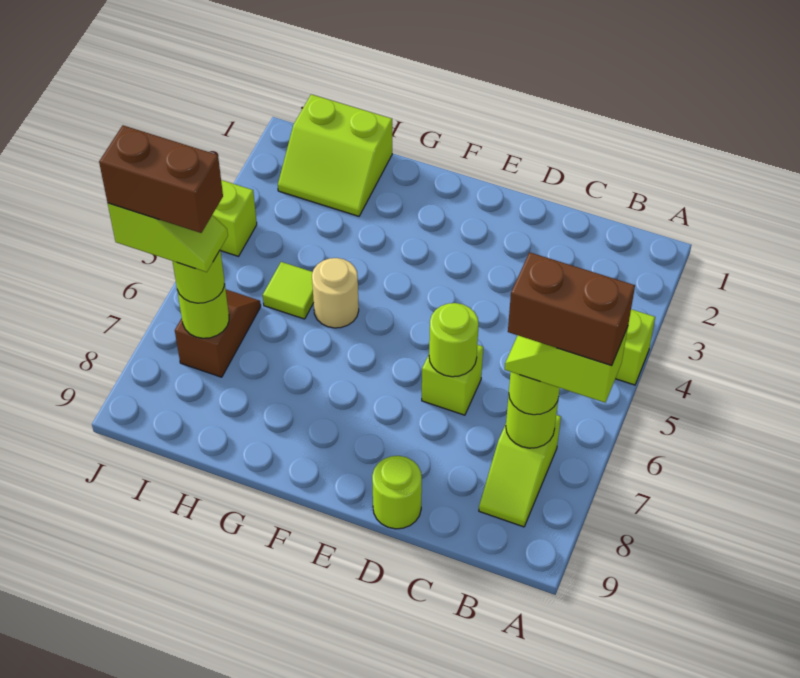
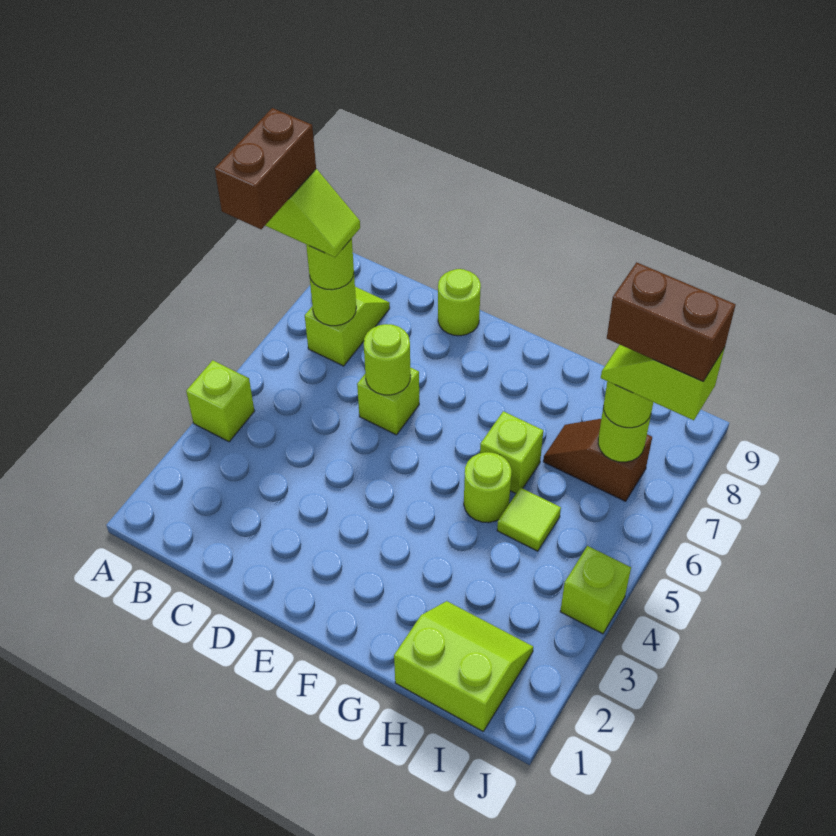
brown 1x2 brick [508,252,635,366] -> brown 1x2 brick turned to [215,108,316,229]
tan 1x1 round brick [312,258,359,328] -> lime 1x1 round brick [464,452,511,523]
none -> lime 1x1 brick [480,411,543,493]
brown 1x2 slope [175,290,261,377] -> brown 1x2 slope turned to [543,419,652,501]

